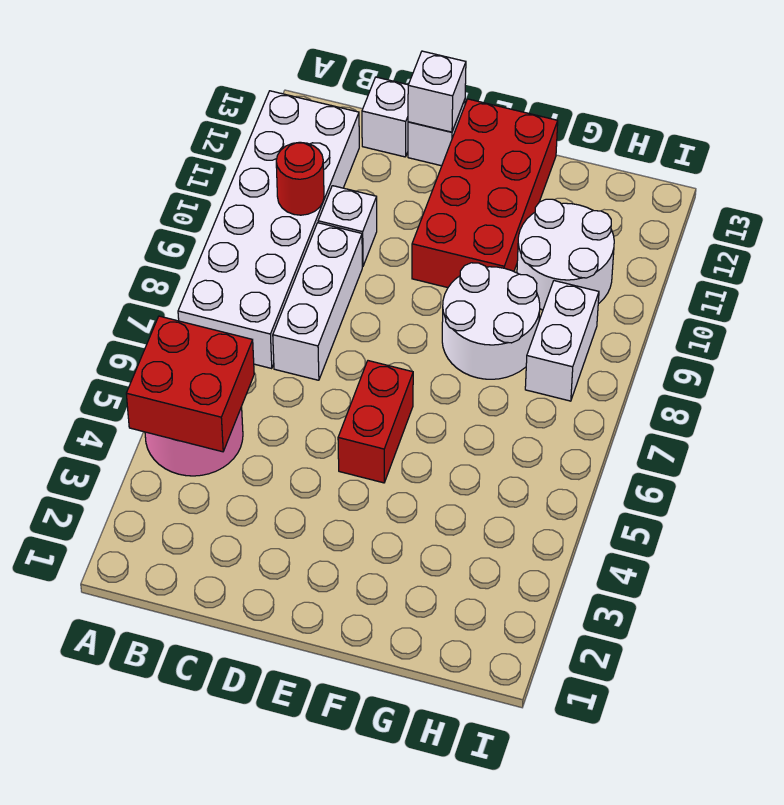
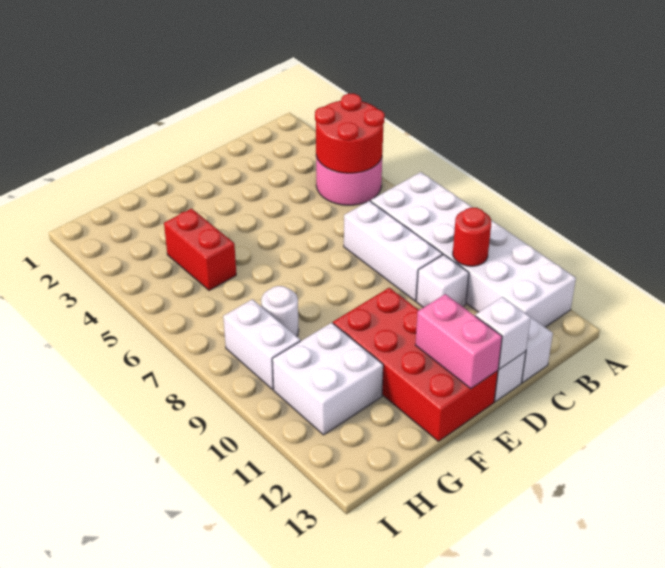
red 2x2 brick [126,316,254,452] -> red 2x2 round brick [315,94,385,173]
red 1x2 brick [338,361,413,483] -> red 1x2 brick moved to [164,209,236,290]
none -> pink 1x2 brick [415,294,502,388]
white 2x2 round brick [442,263,540,379] -> white 1x1 round brick [261,286,299,336]
white 2x2 round brick [517,199,614,310] -> white 2x2 brick [272,323,383,435]

